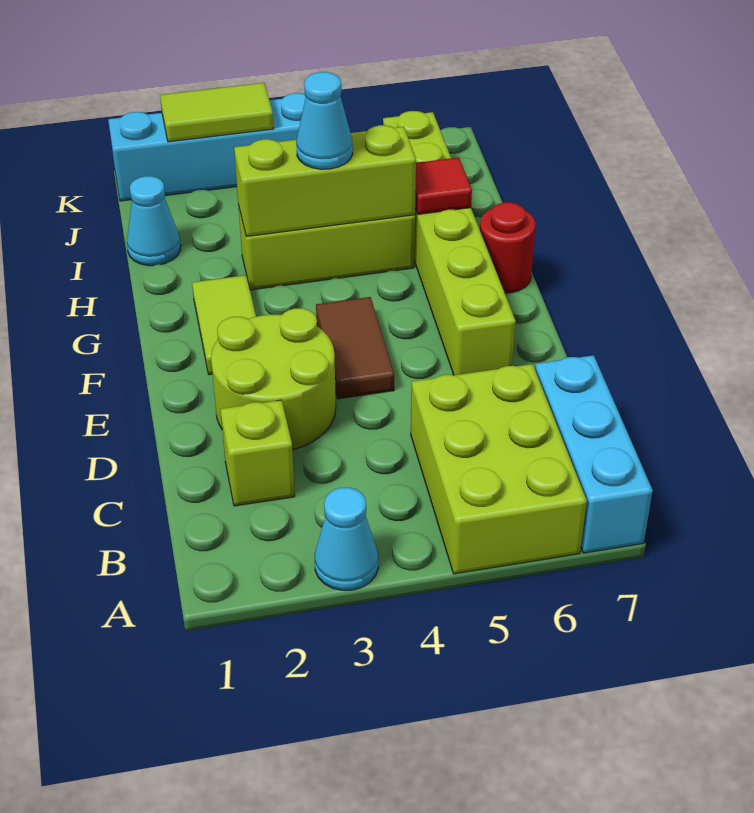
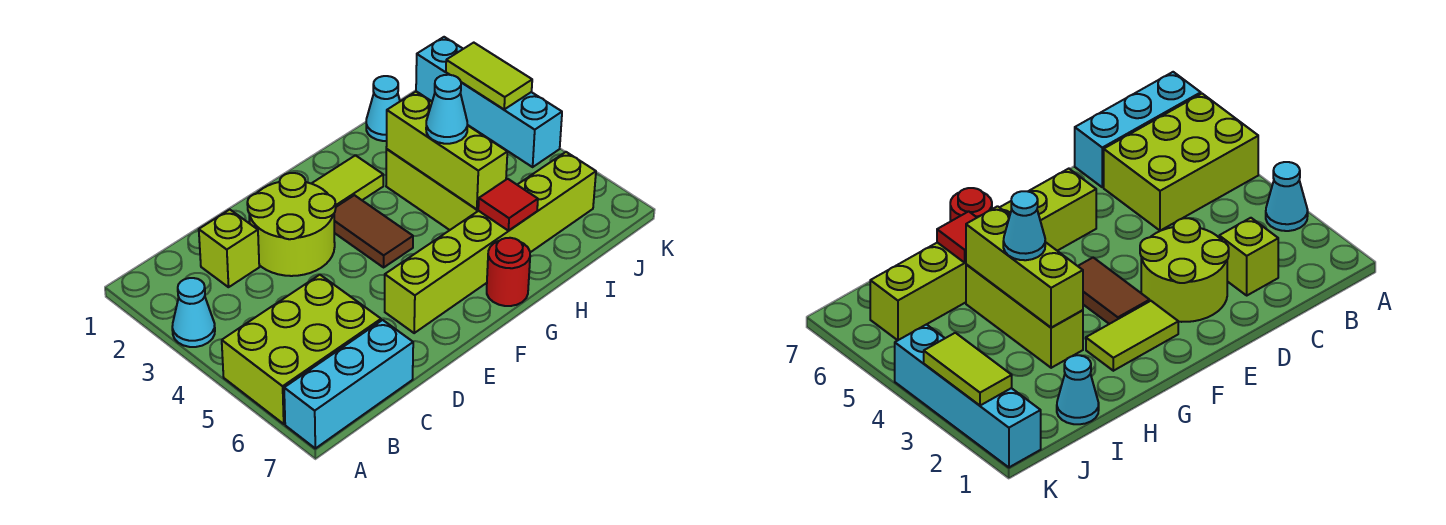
brown 1x2 tile [316,297,394,399] -> brown 1x2 tile turned to [334,195,413,267]

